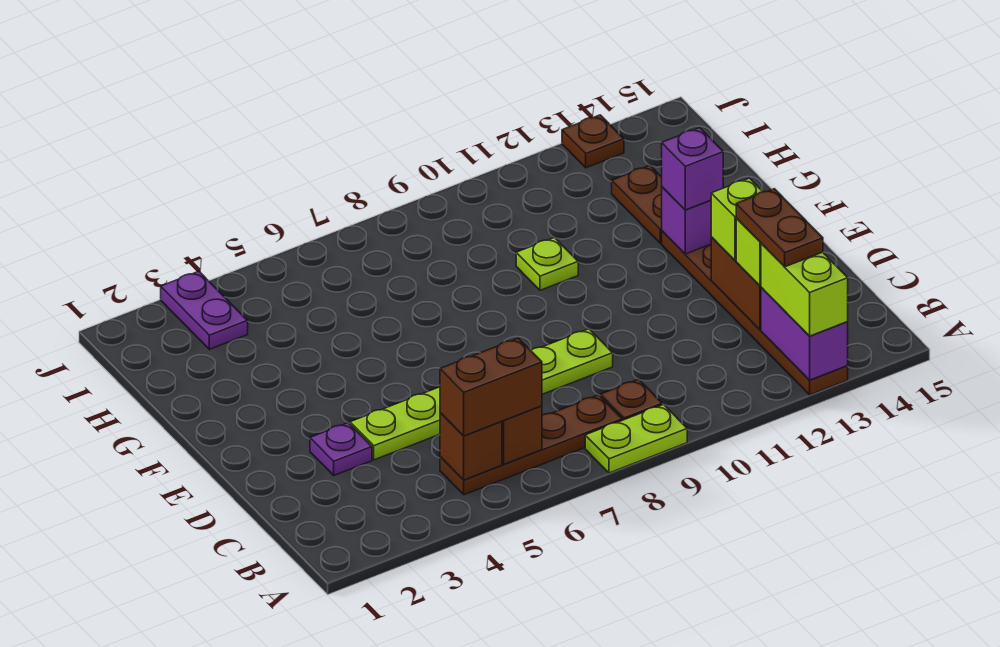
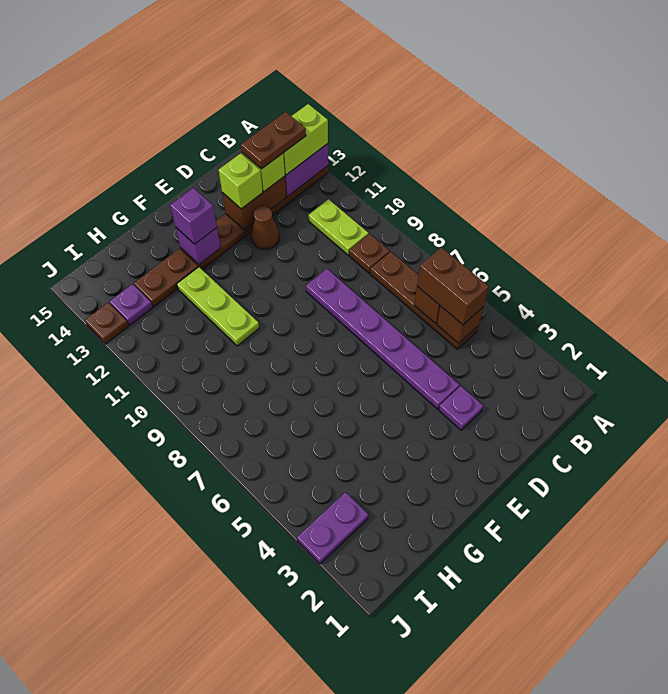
lime 1x2 plate [585,404,687,473] -> lime 1x2 plate moved to [308,199,369,255]
lime 1x6 plate [350,329,613,460] -> purple 1x6 plate [306,269,459,409]
none -> brown 1x1 cone [251,207,280,249]
lime 1x1 plate [516,237,578,290] -> lime 1x3 plate [177,267,259,346]
none -> purple 1x1 plate [110,284,153,325]

